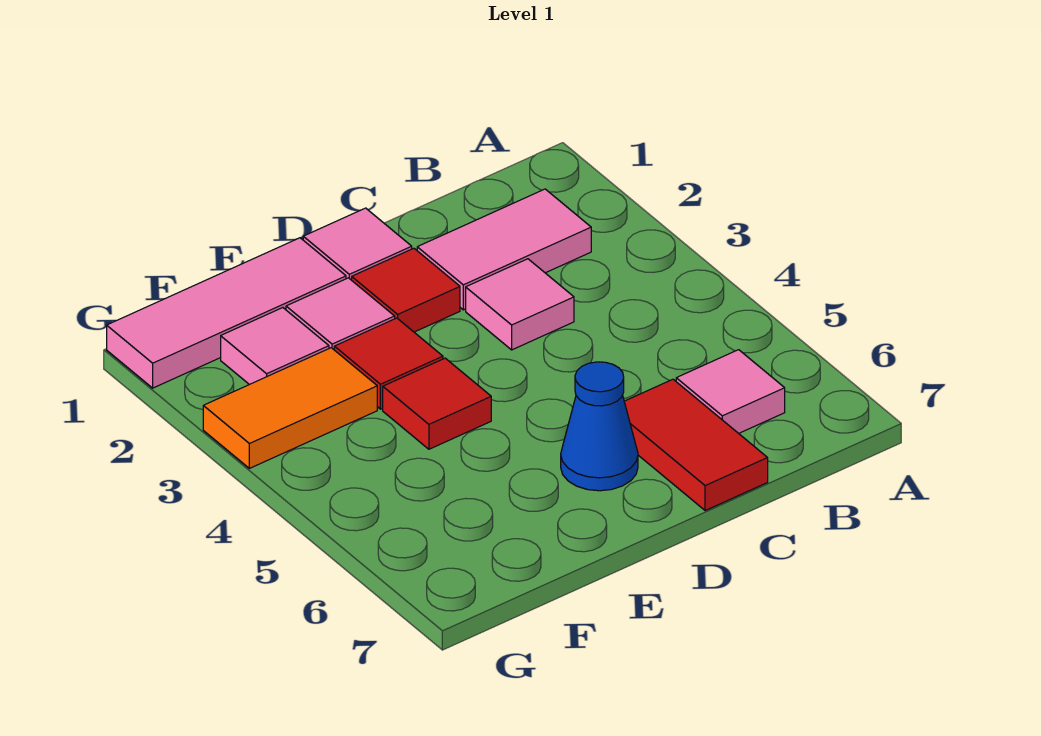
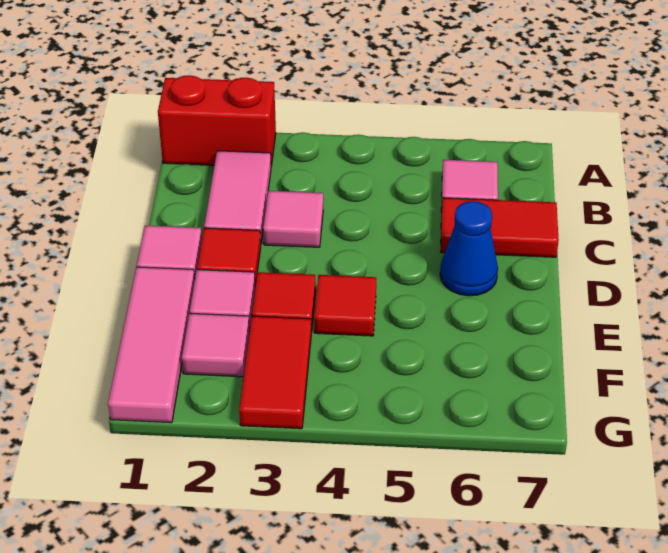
none -> red 1x2 brick [158,75,276,166]
orange 1x2 tile [203,348,377,468] -> red 1x2 tile [239,316,311,429]

